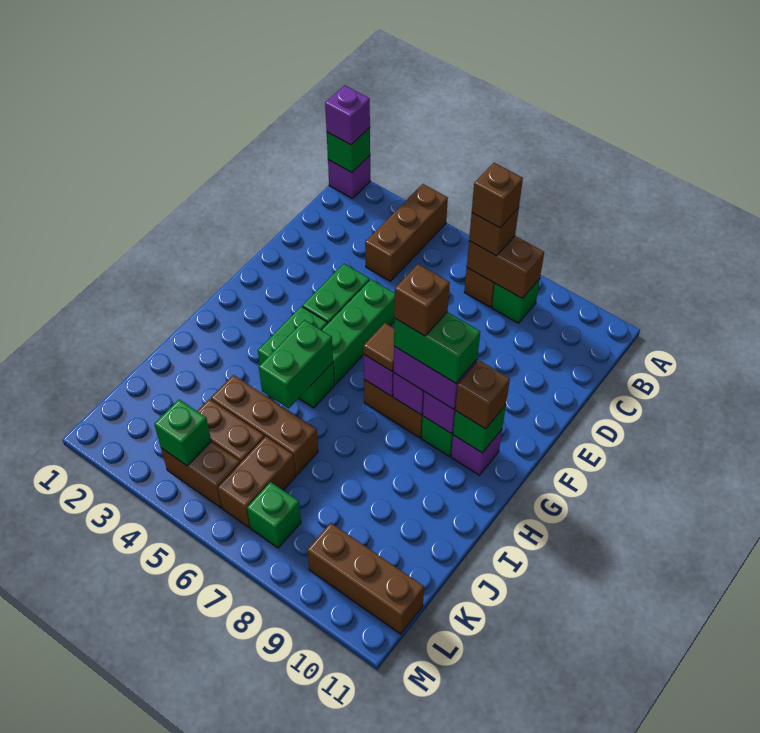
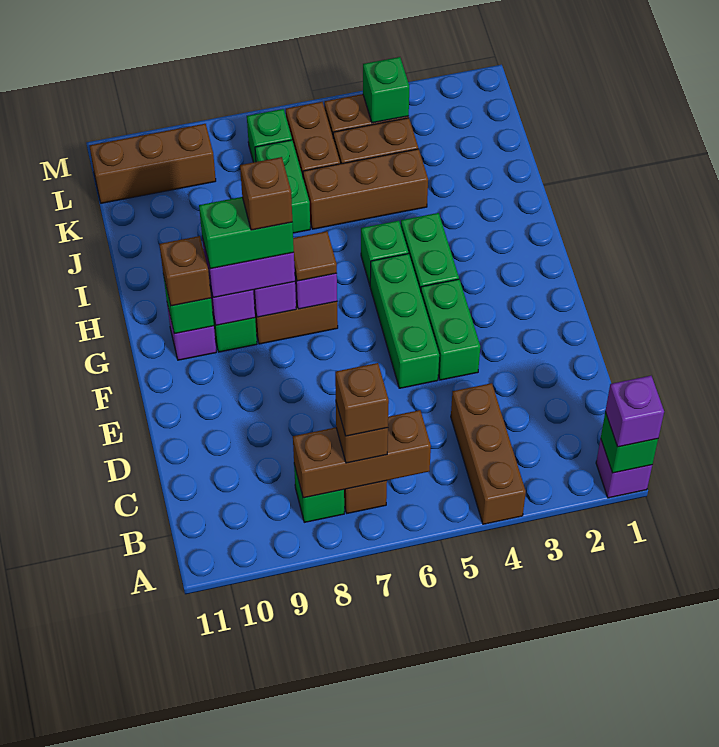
brown 1x2 brick [467,236,544,298] -> brown 1x3 brick [293,410,431,498]
green 1x2 brick [259,320,333,408] -> green 1x2 brick moved to [255,140,310,233]

